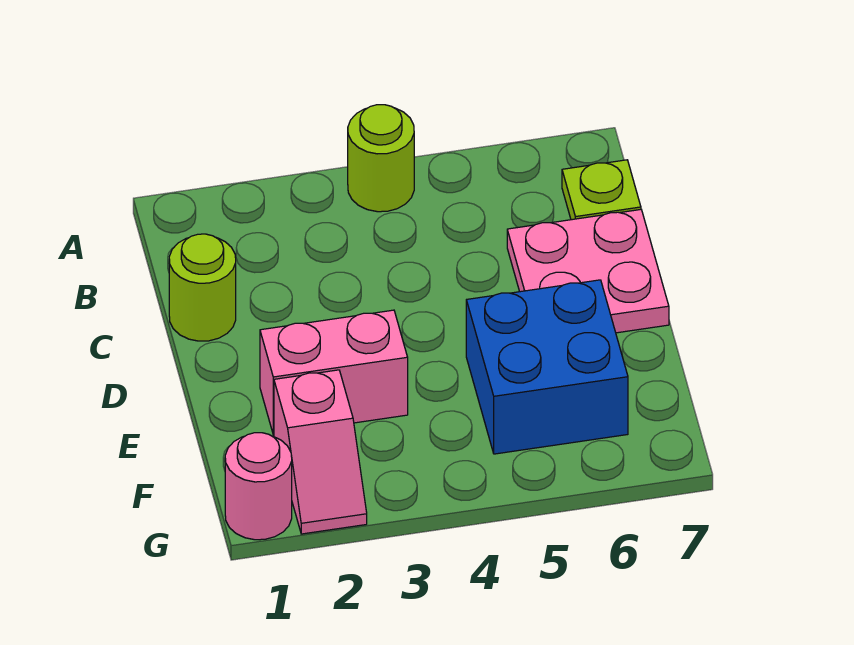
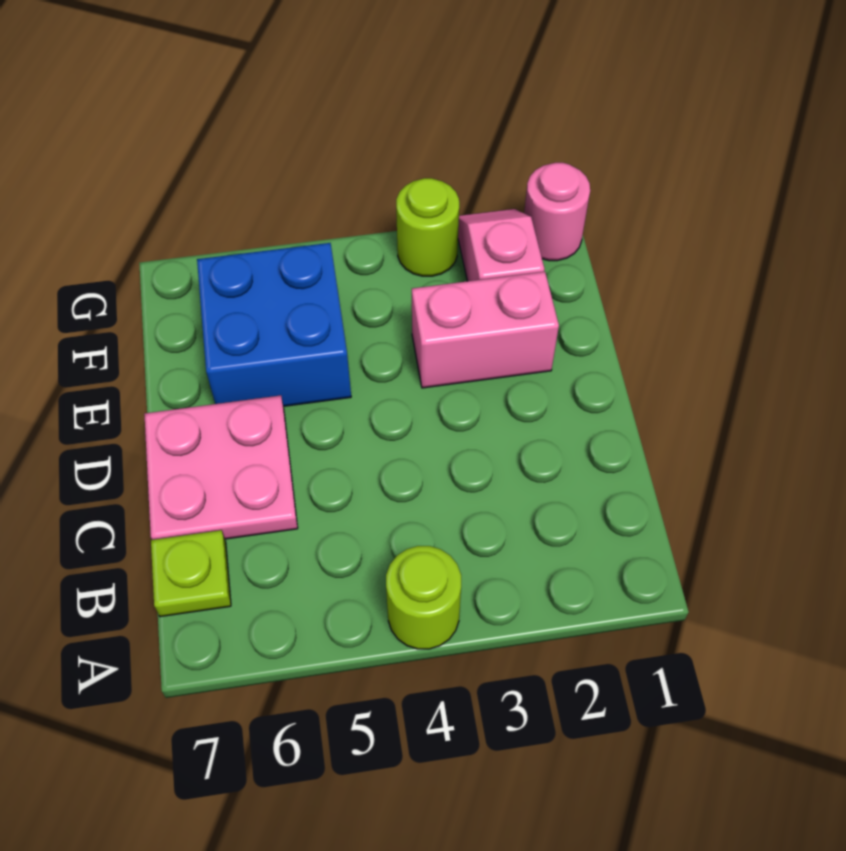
lime 1x1 round brick [169,234,236,341] -> lime 1x1 round brick moved to [396,178,459,276]

